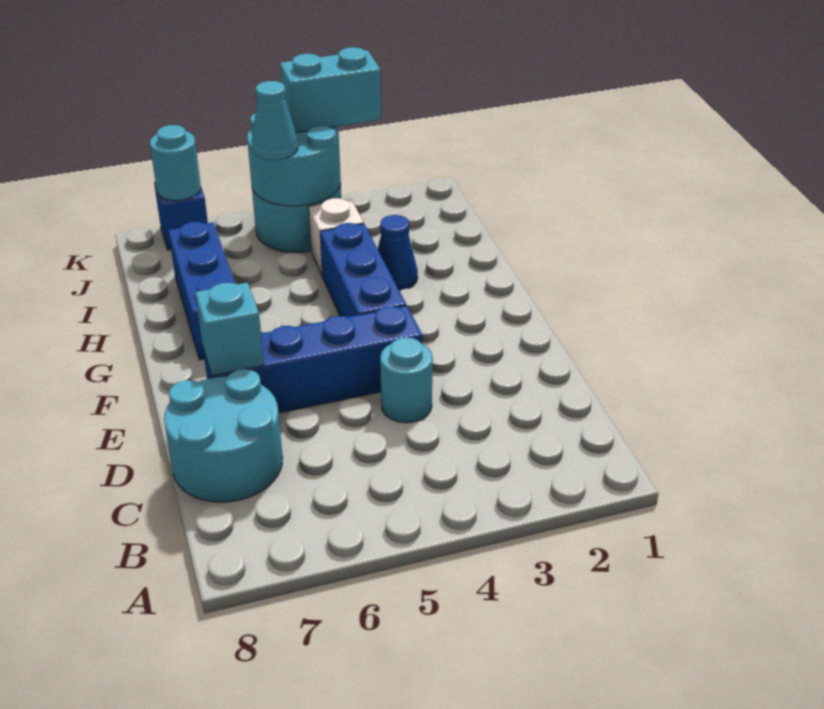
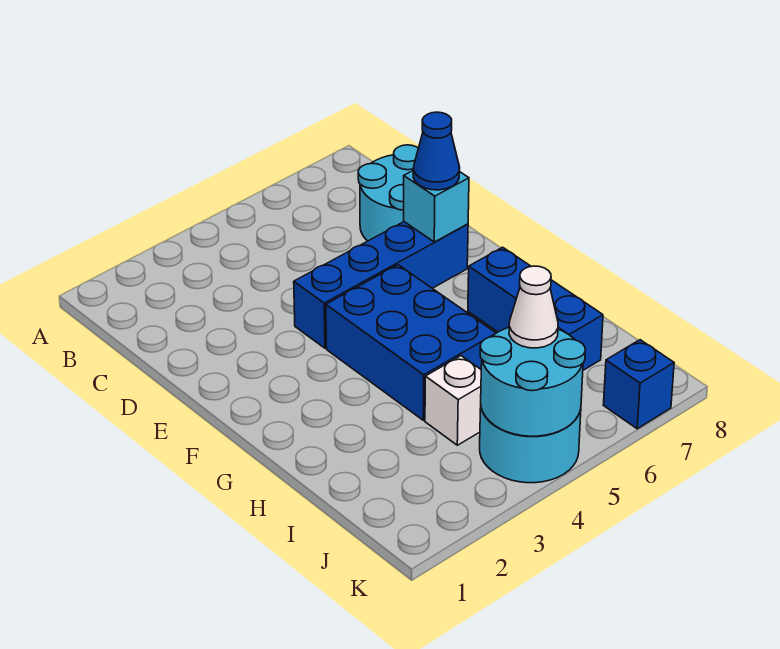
cyan 1x1 round brick [380,338,433,423] -> none
blue 1x3 brick [320,223,406,317] -> blue 2x3 brick [326,265,496,420]
blue 1x1 cone [378,215,418,291] -> blue 1x1 cone moved to [413,112,460,190]
cyan 1x1 cone [252,81,298,160] -> white 1x1 cone [509,266,558,348]
cyan 1x2 brick [280,47,381,133] -> none
cyan 1x1 round brick [150,125,201,201] -> none

